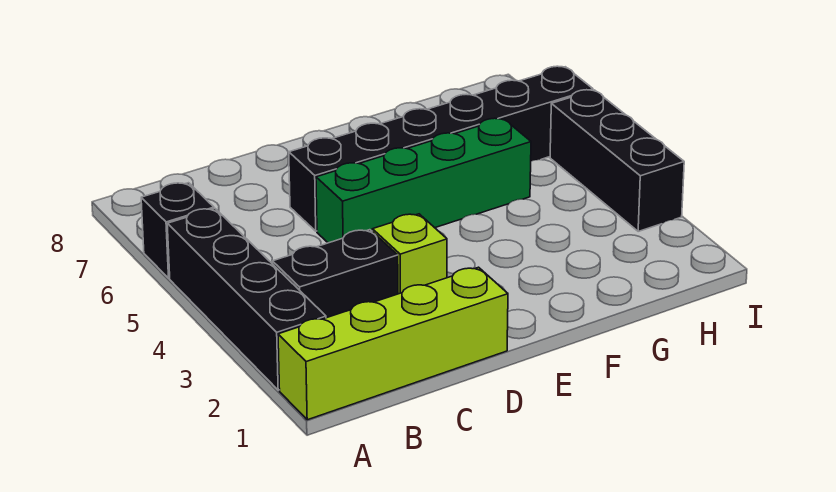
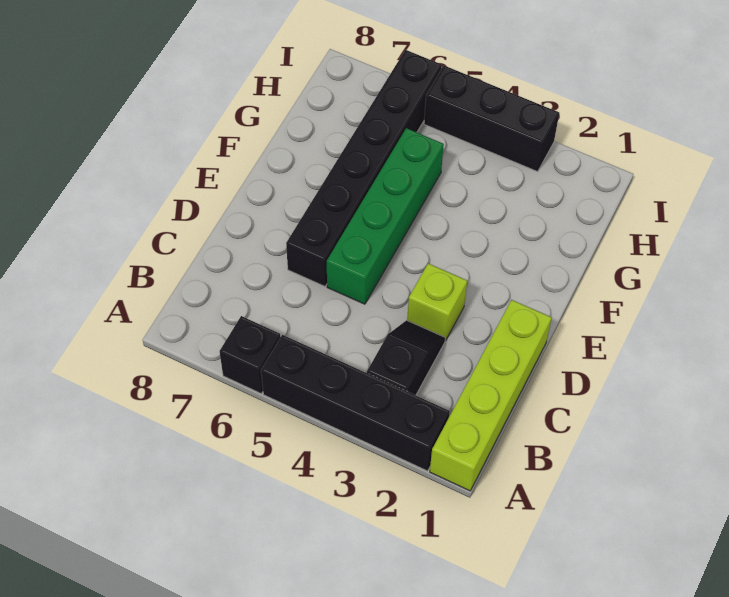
black 1x2 brick [272,230,398,318] -> black 1x2 slope [367,320,445,395]

